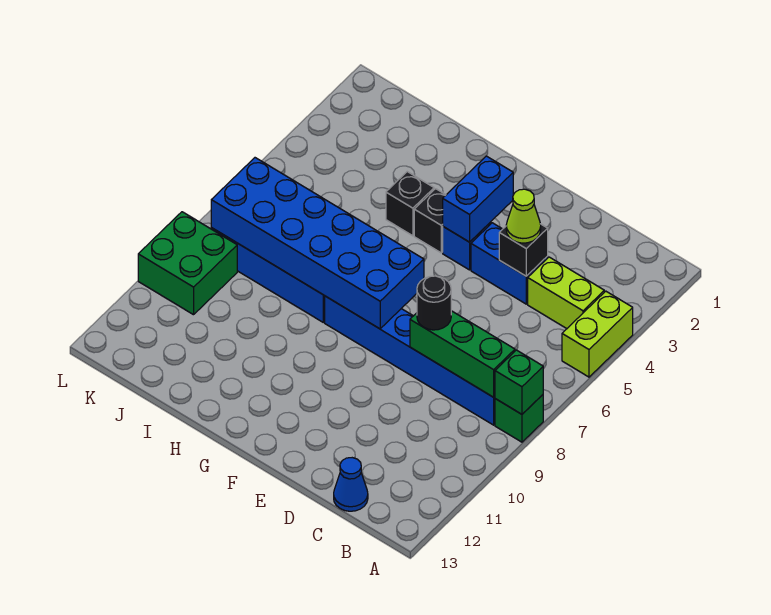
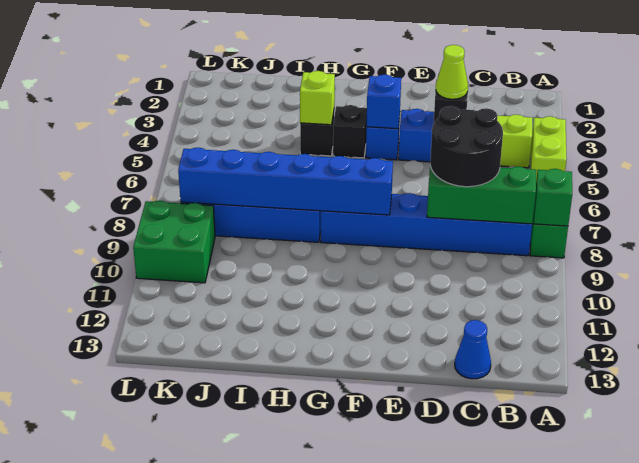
black 1x1 round brick [417,276,451,330] -> black 2x2 round brick [430,106,503,187]
blue 1x2 brick [443,156,513,242] -> blue 1x1 brick [366,75,401,129]
blue 2x6 brick [211,158,424,329] -> blue 1x6 brick [178,147,393,215]
none -> lime 1x1 brick [300,71,335,125]

